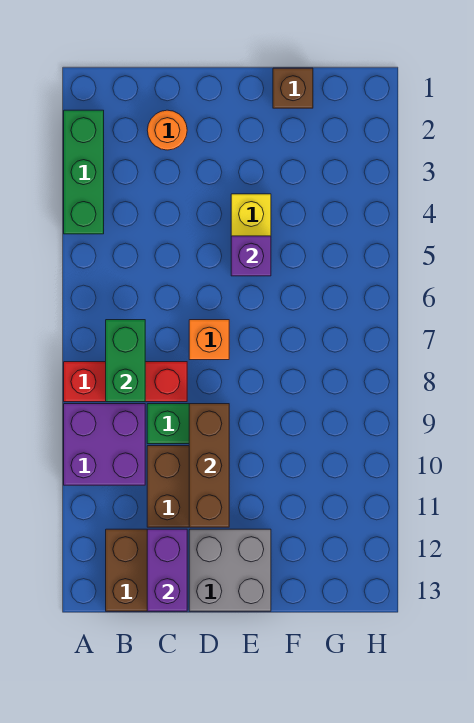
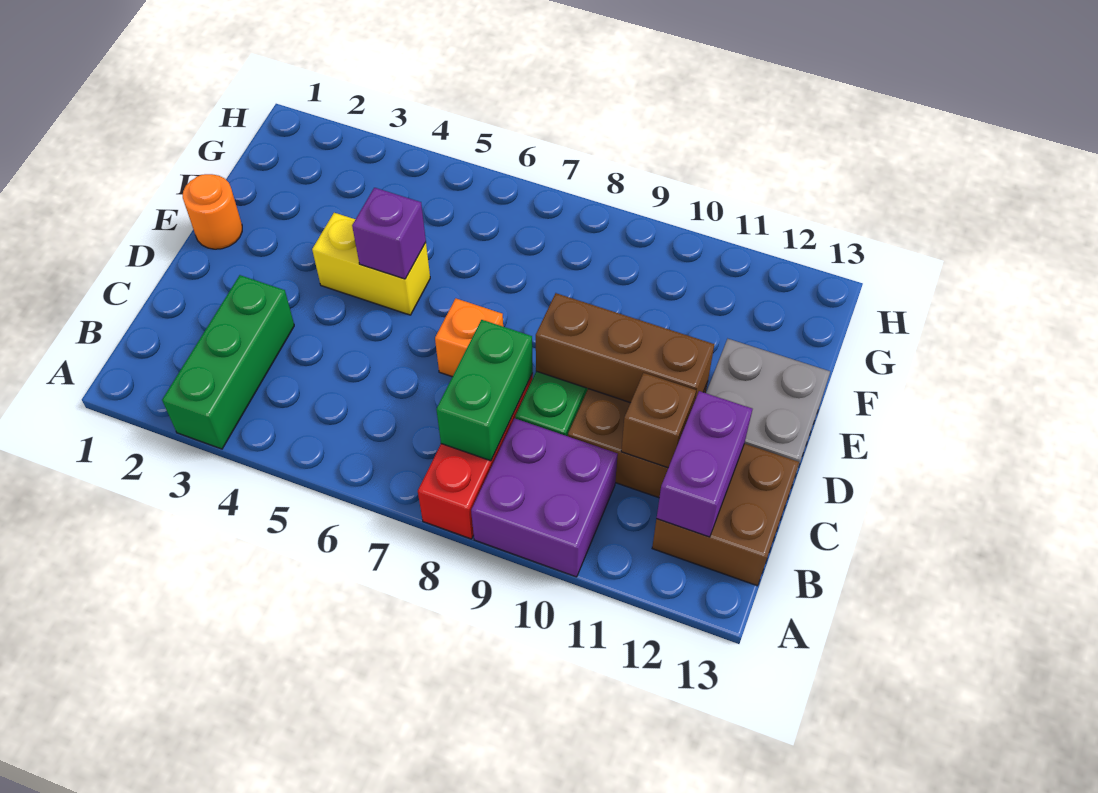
green 1x3 brick [64,110,104,234] -> green 1x3 brick turned to [162,275,294,449]
green 1x2 brick [106,320,145,402] -> green 1x2 brick turned to [436,320,533,461]
orange 1x1 round brick [147,110,187,150] -> orange 1x1 round brick moved to [183,174,242,249]
purple 1x2 brick [147,529,187,611] -> purple 1x2 brick turned to [657,391,752,537]
brown 1x1 brick [273,68,313,108] -> brown 1x1 brick moved to [621,373,696,468]

